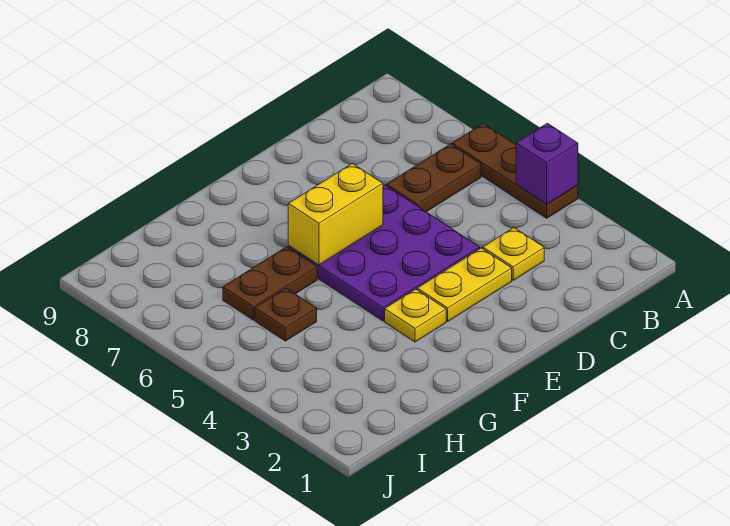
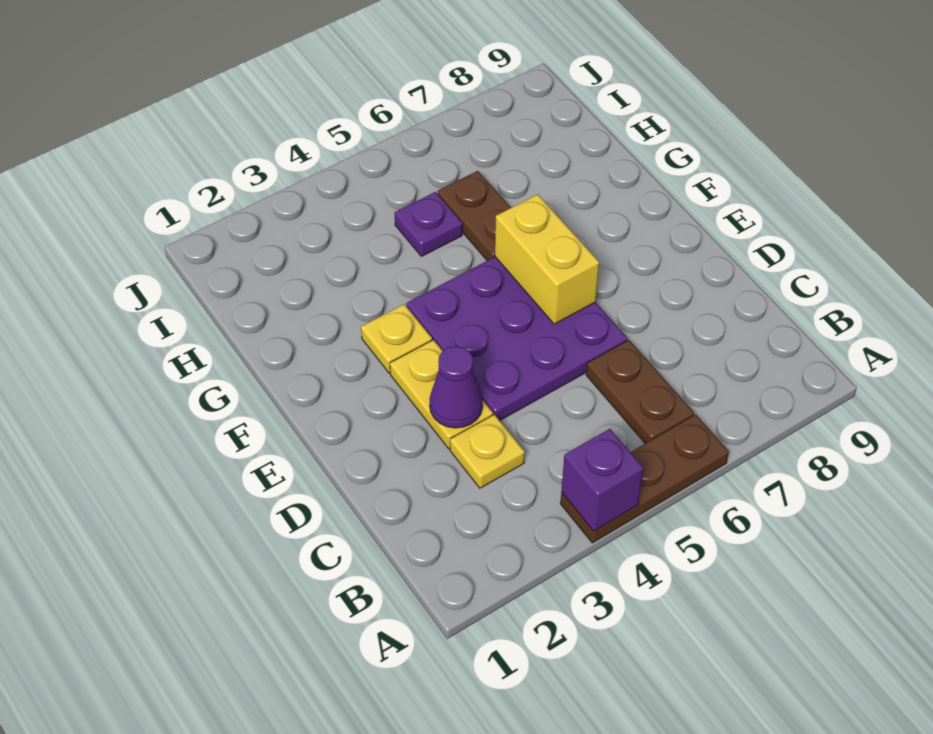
none -> purple 1x1 cone [429,346,483,428]
brown 1x1 plate [255,288,317,341] -> purple 1x1 plate [394,192,462,256]

